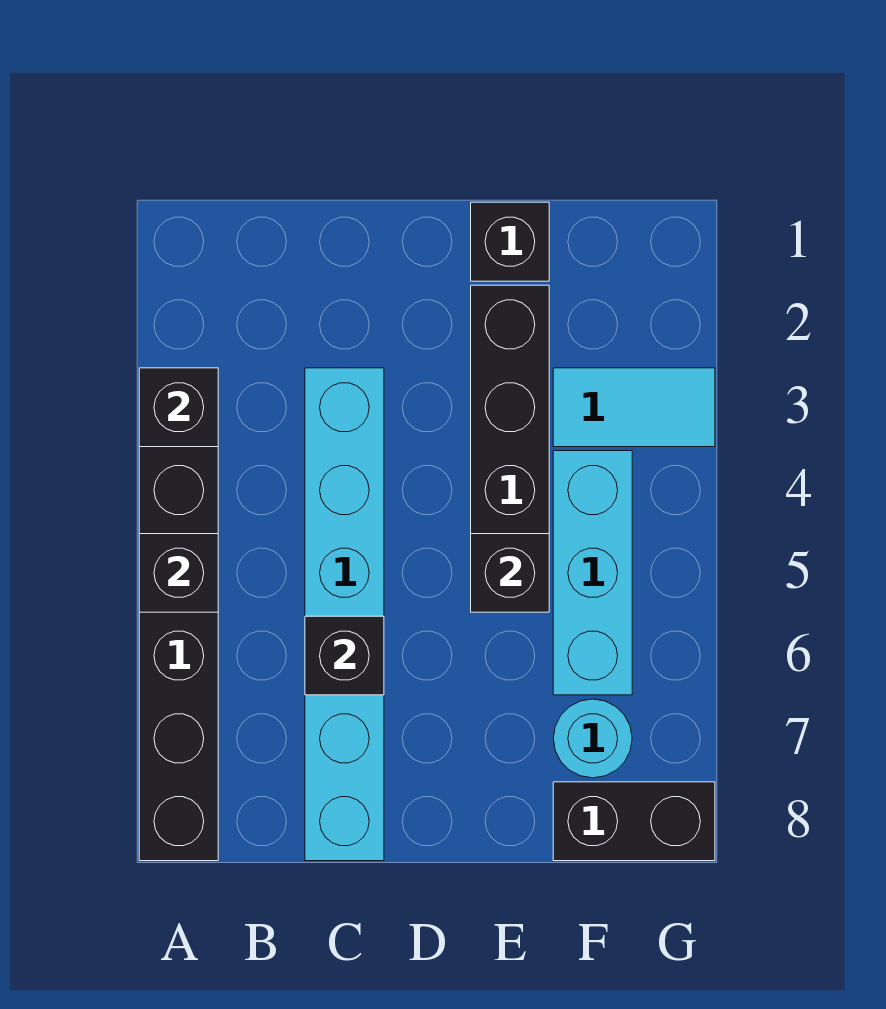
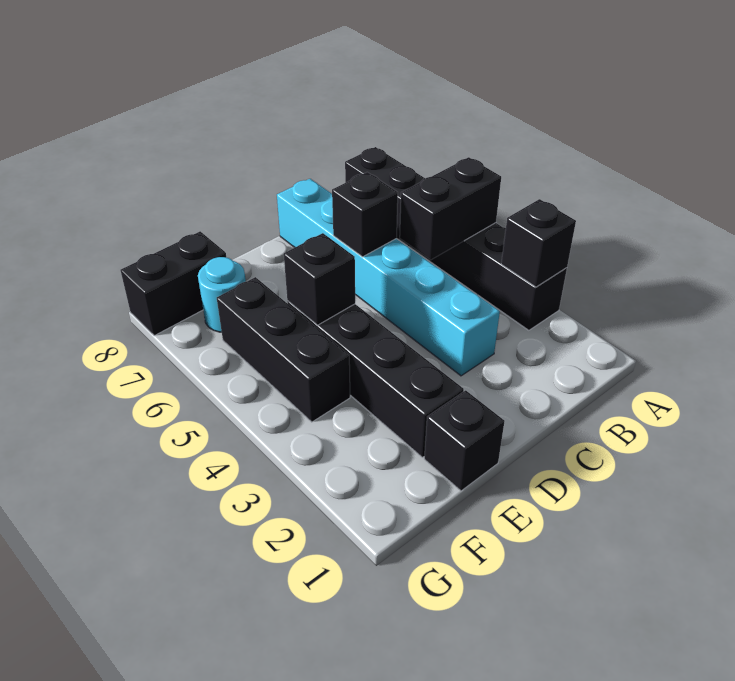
black 1x1 brick [139,534,218,612] -> black 1x2 brick [400,157,501,260]
cyan 1x2 tile [553,368,715,447] -> none
cyan 1x3 brick [553,451,632,695] -> black 1x3 brick [217,277,350,422]

